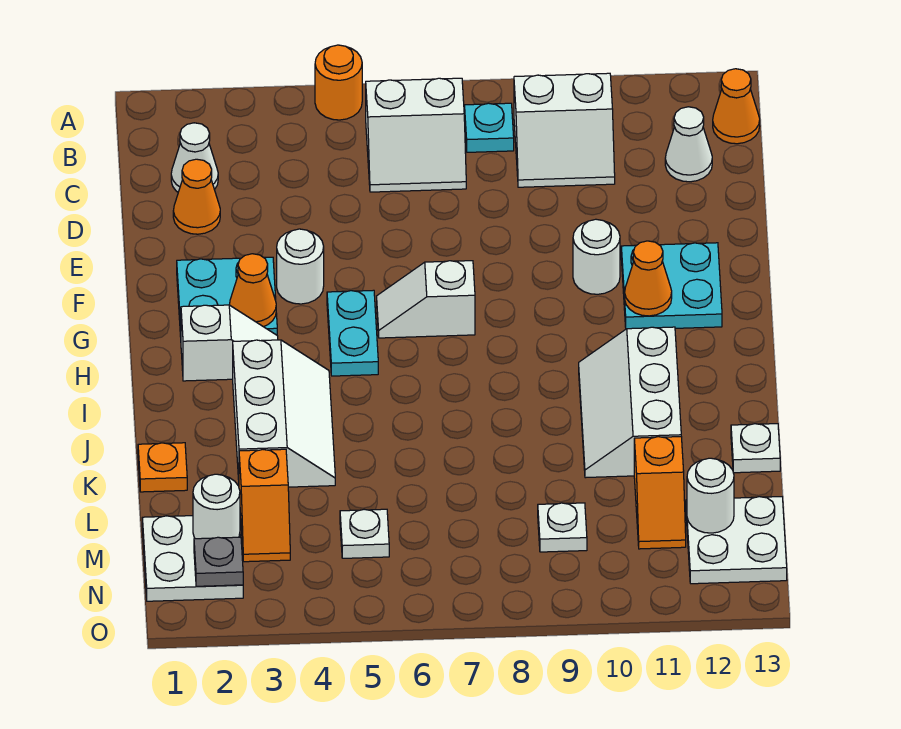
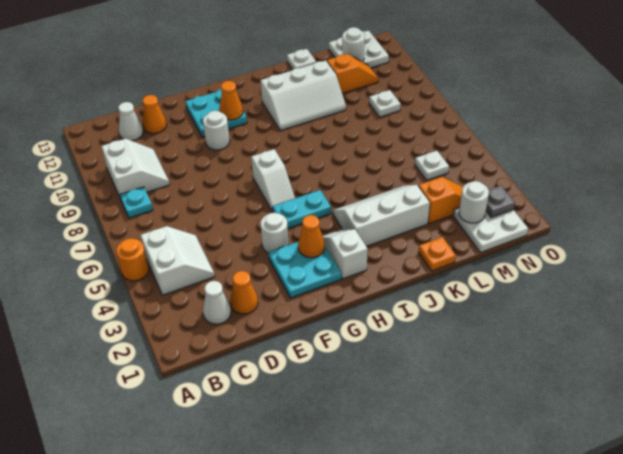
white 2x2 slope [366,78,466,192] -> white 2x2 slope moved to [140,226,215,295]
orange 1x1 cone [713,69,760,144] -> orange 1x1 cone moved to [143,95,167,134]

